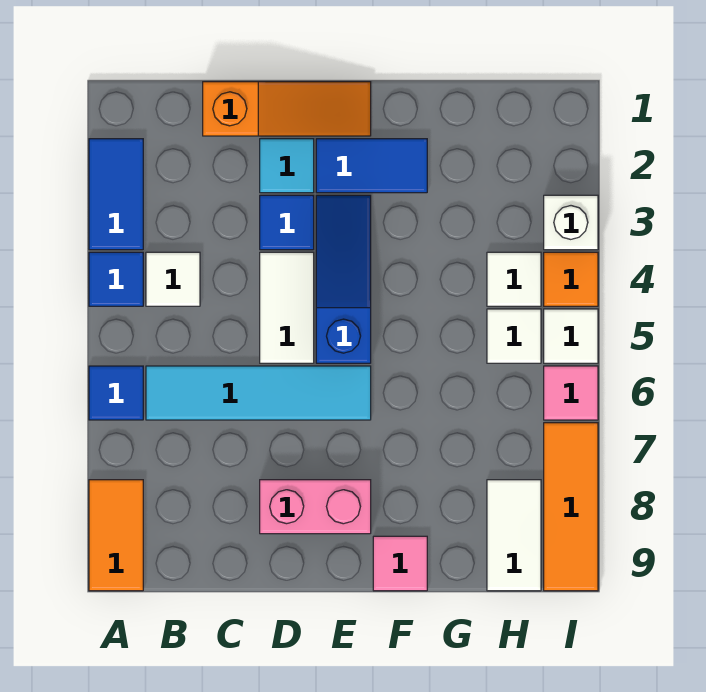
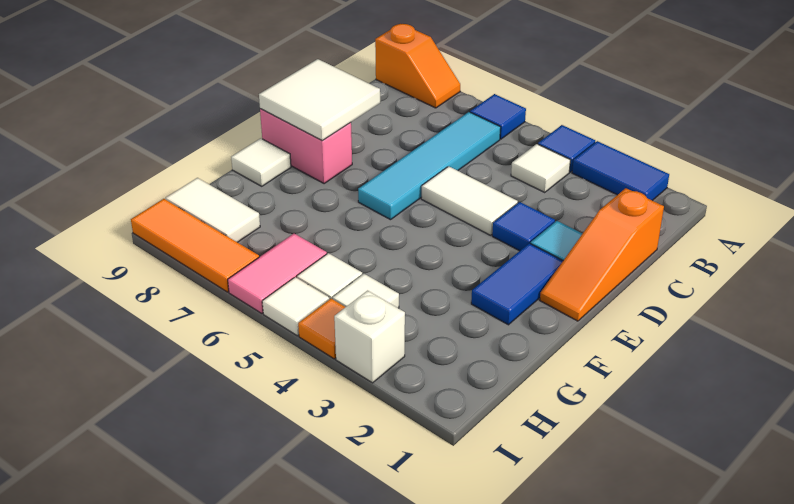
orange 1x2 tile [89,480,143,591] -> orange 1x2 slope [375,24,460,108]
pink 1x2 brick [260,480,371,534] -> pink 1x2 brick turned to [260,109,352,184]
none -> white 2x2 tile [259,59,380,140]
blue 1x3 slope [316,195,371,363] -> none
pink 1x1 tile [373,536,427,591] -> white 1x1 tile [231,138,291,186]
pink 1x1 tile [544,366,598,420] -> pink 1x2 tile [228,234,327,313]

